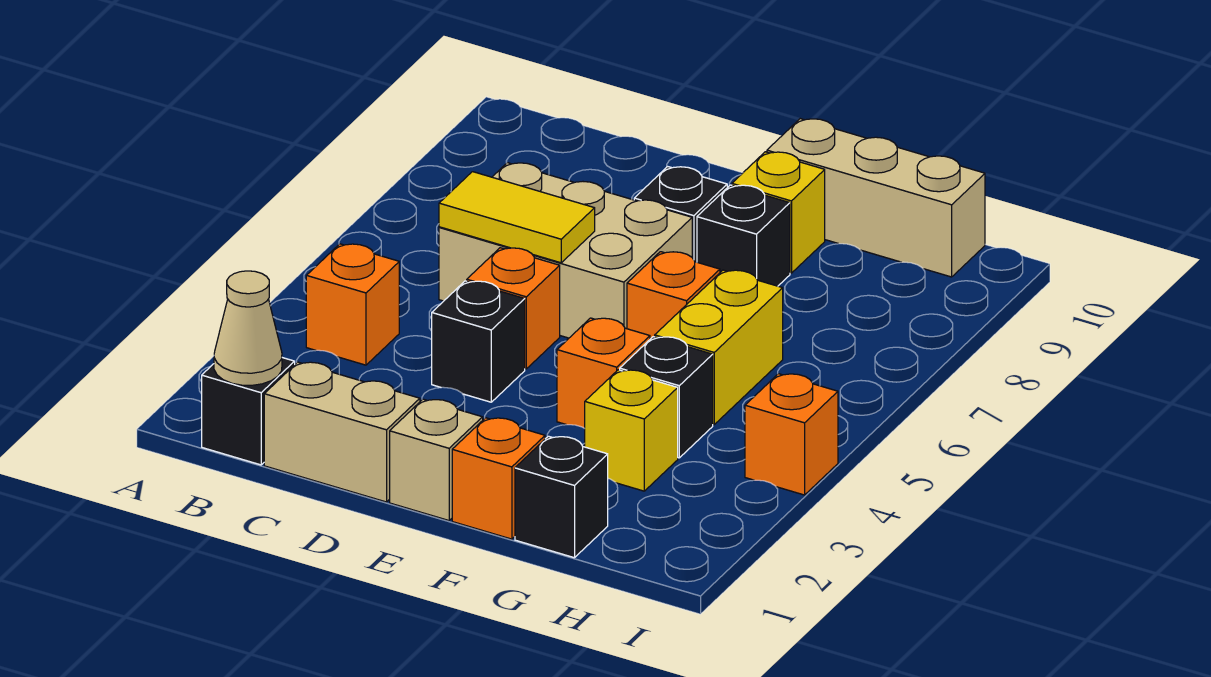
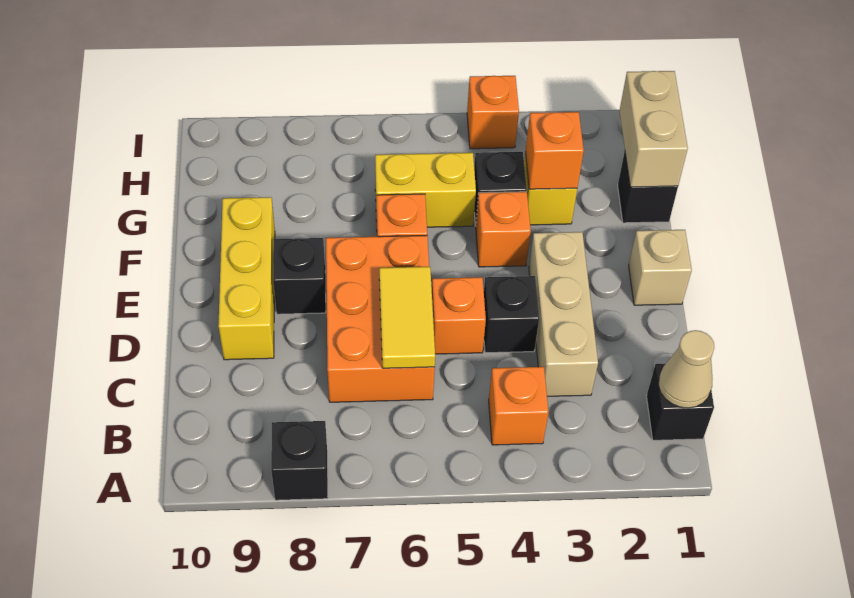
tan 1x2 brick [264,362,420,502] -> tan 1x2 brick moved to [619,71,688,187]
tan 2x3 brick [439,163,692,338] -> orange 2x3 brick [326,235,435,402]
orange 1x1 brick [452,418,545,539] -> orange 1x1 brick moved to [525,112,584,189]
black 1x1 brick [697,185,790,286] -> black 1x1 brick moved to [271,421,328,500]
yellow 1x1 brick [732,152,825,273] -> yellow 1x3 brick [218,197,275,360]
tan 1x3 brick [767,119,985,277] -> tan 1x3 brick moved to [529,232,598,396]

